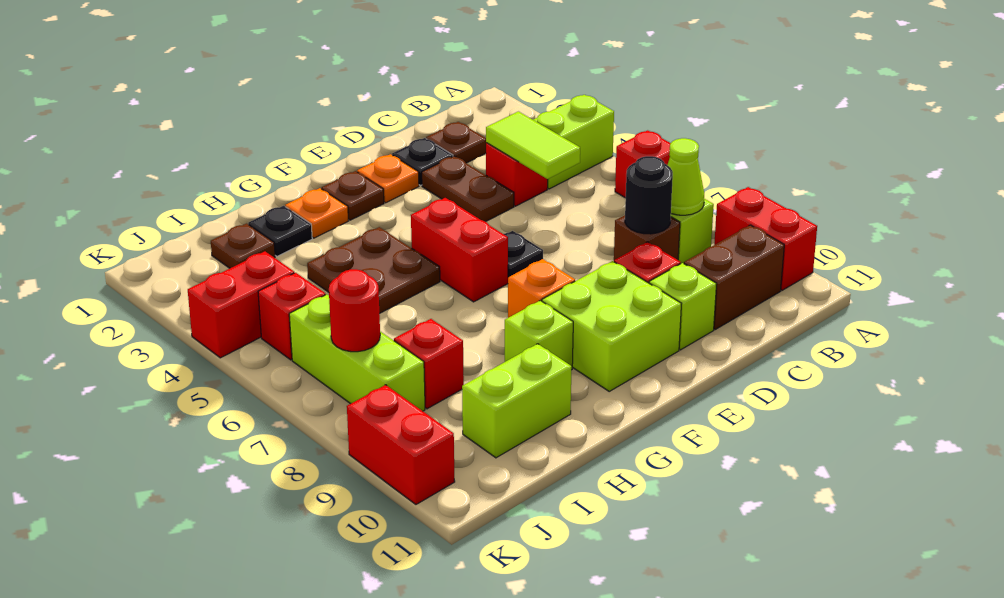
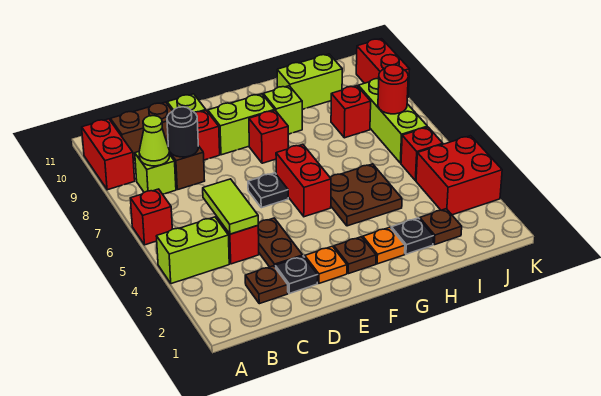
lime 2x2 brick [542,261,681,391] -> lime 1x2 brick [208,94,275,155]
orange 1x1 brick [508,259,575,318] -> red 1x1 brick [249,111,288,163]
red 1x2 brick [188,251,294,358] -> red 2x2 brick [416,136,502,215]

